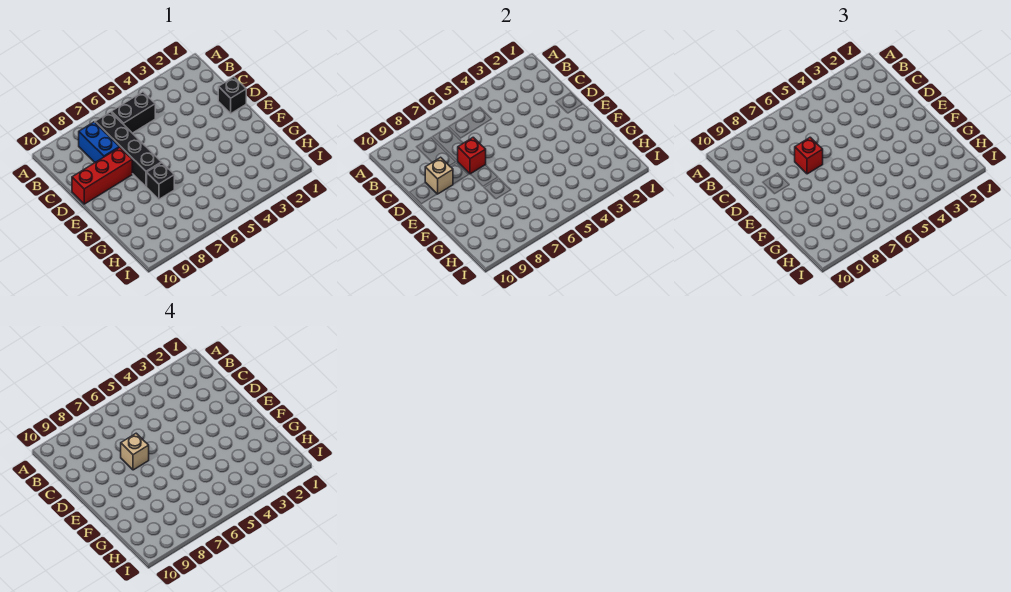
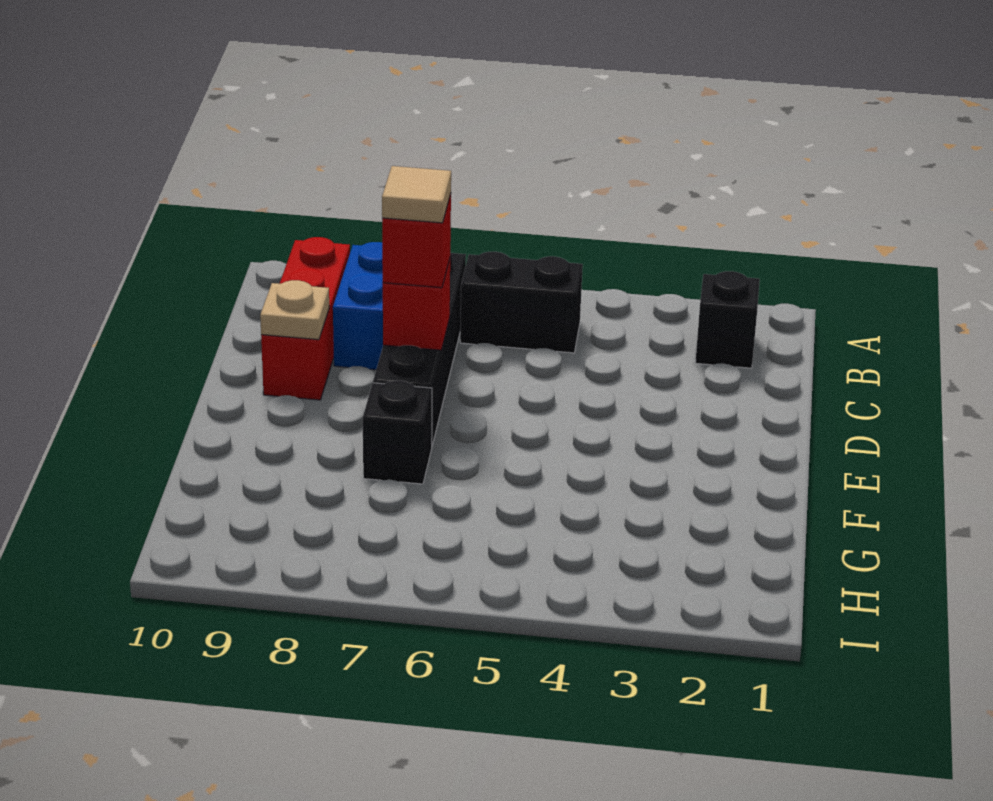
black 1x1 brick [218,77,246,113] -> black 1x1 brick moved to [695,271,760,368]
tan 1x1 brick [121,433,149,470] -> tan 1x1 tile [382,166,451,223]
red 1x3 brick [72,147,132,204] -> red 1x3 brick turned to [261,237,350,400]
tan 1x1 brick [425,157,453,194] -> tan 1x1 plate [260,280,329,340]

